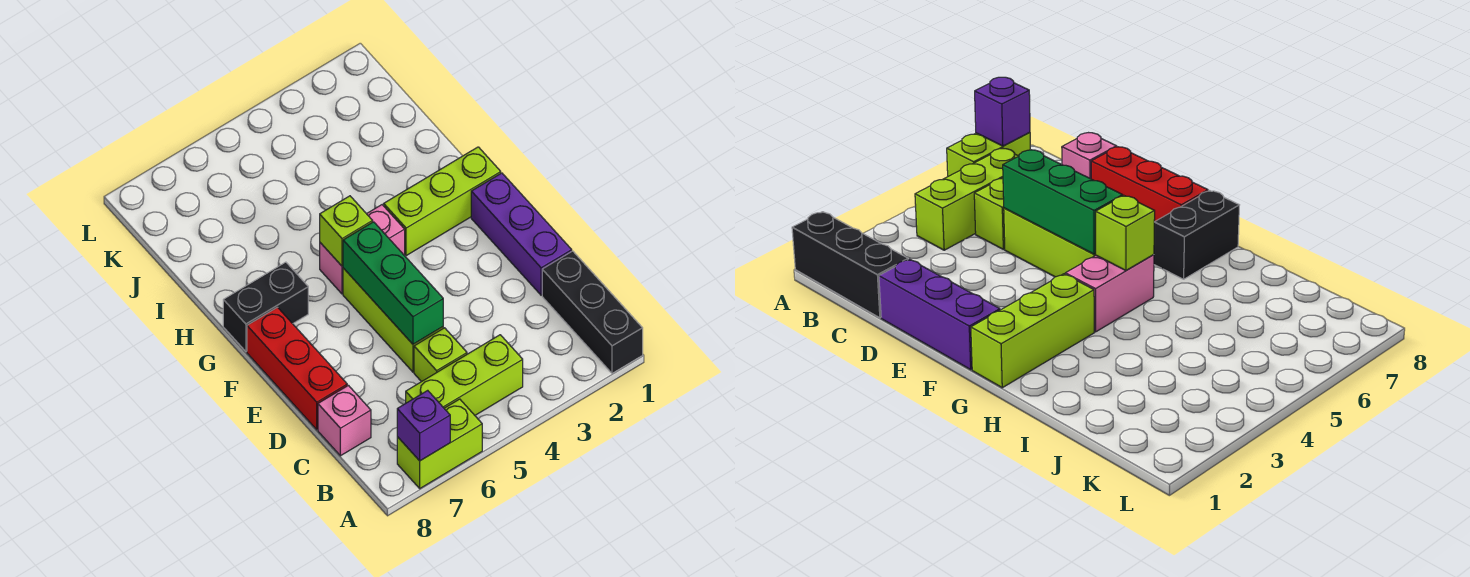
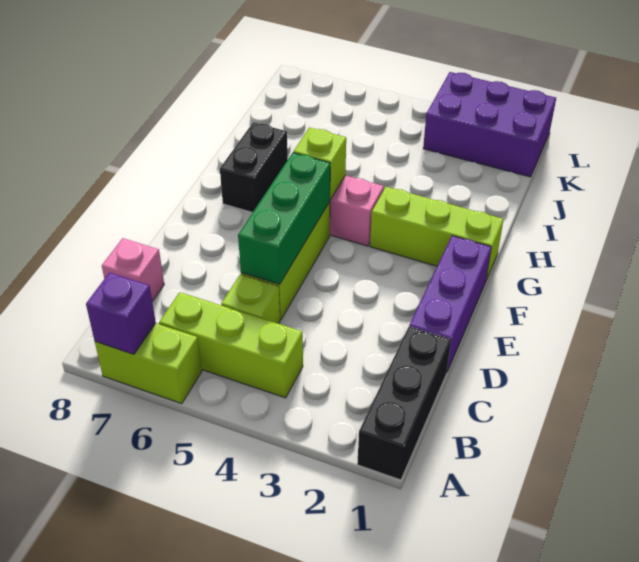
red 1x3 brick [247,307,347,430] -> none
black 1x2 brick [223,262,308,351] -> black 1x2 brick turned to [220,122,288,213]
none -> purple 2x3 brick [423,72,556,177]

